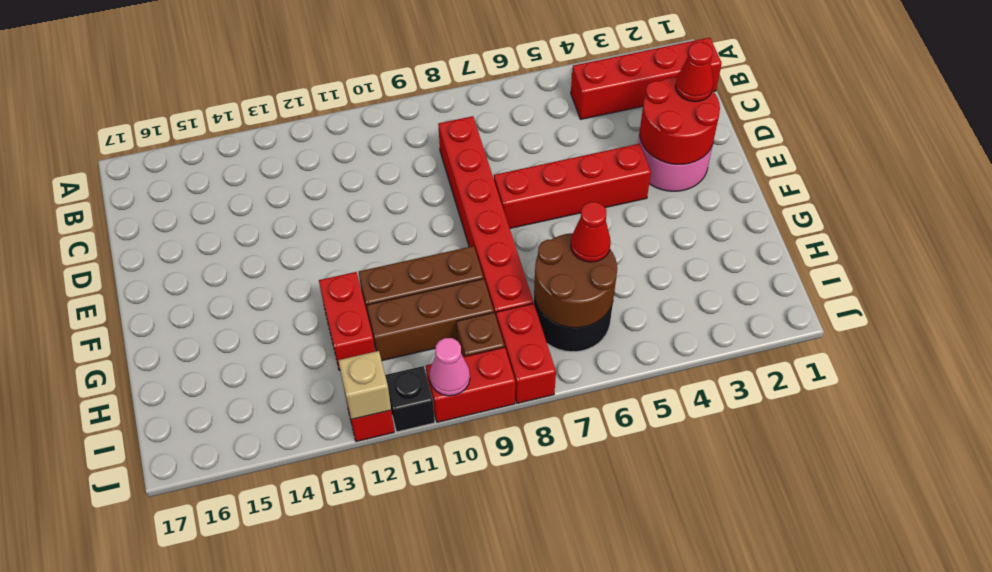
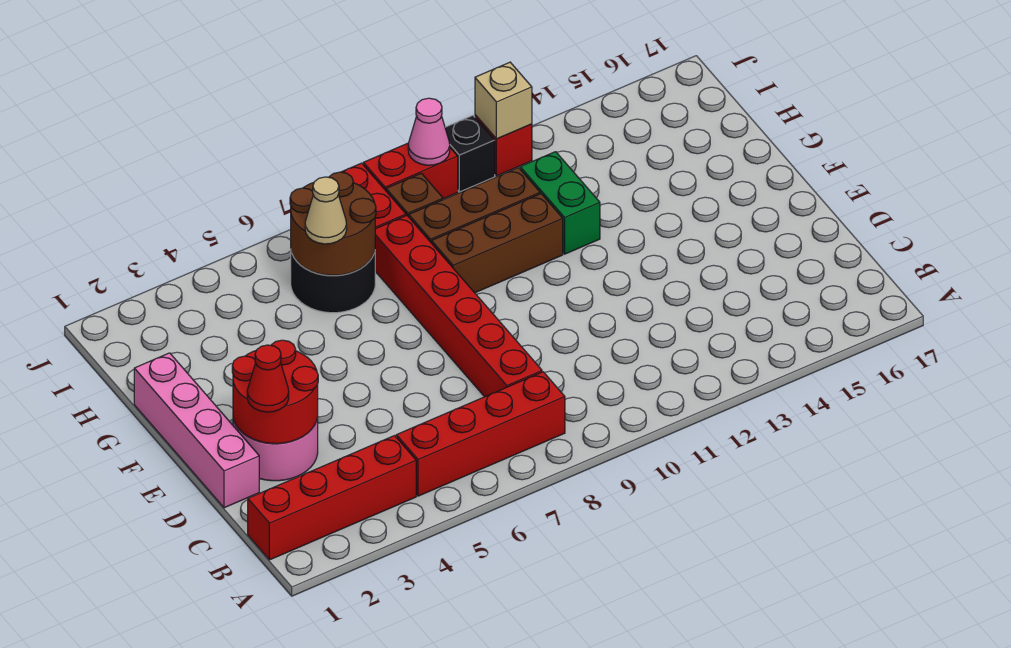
none -> pink 1x4 brick [134,353,259,508]
red 1x4 brick [494,144,651,228] -> red 1x4 brick moved to [396,372,565,496]
red 1x2 brick [319,272,375,370] -> green 1x2 brick [520,152,600,254]
red 1x1 cone [571,202,611,262] -> tan 1x1 cone [305,177,347,244]

